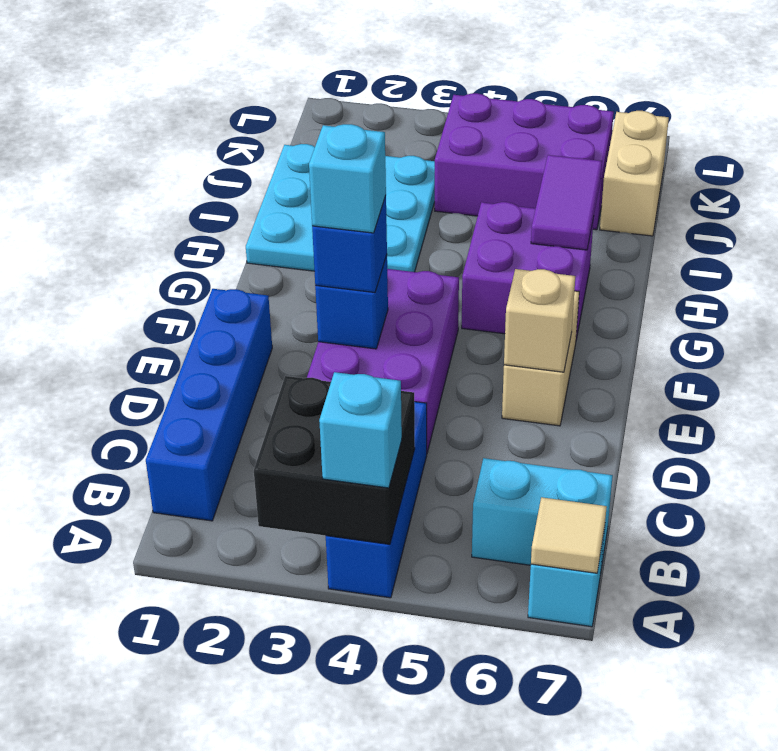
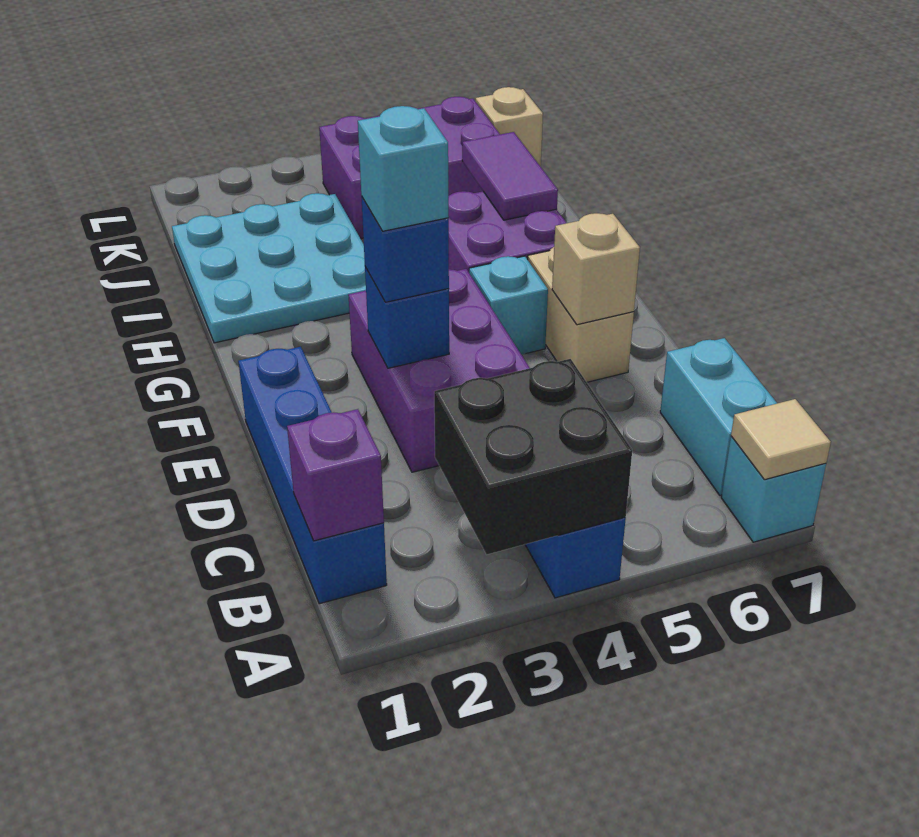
cyan 1x1 brick [319,372,402,488] -> cyan 1x1 brick moved to [469,256,548,355]
none -> purple 1x1 brick [287,409,384,541]
cyan 1x2 brick [472,458,613,574] -> cyan 1x2 brick turned to [660,338,777,495]
tan 1x2 brick [600,111,669,236] -> tan 1x1 brick [475,87,543,167]

